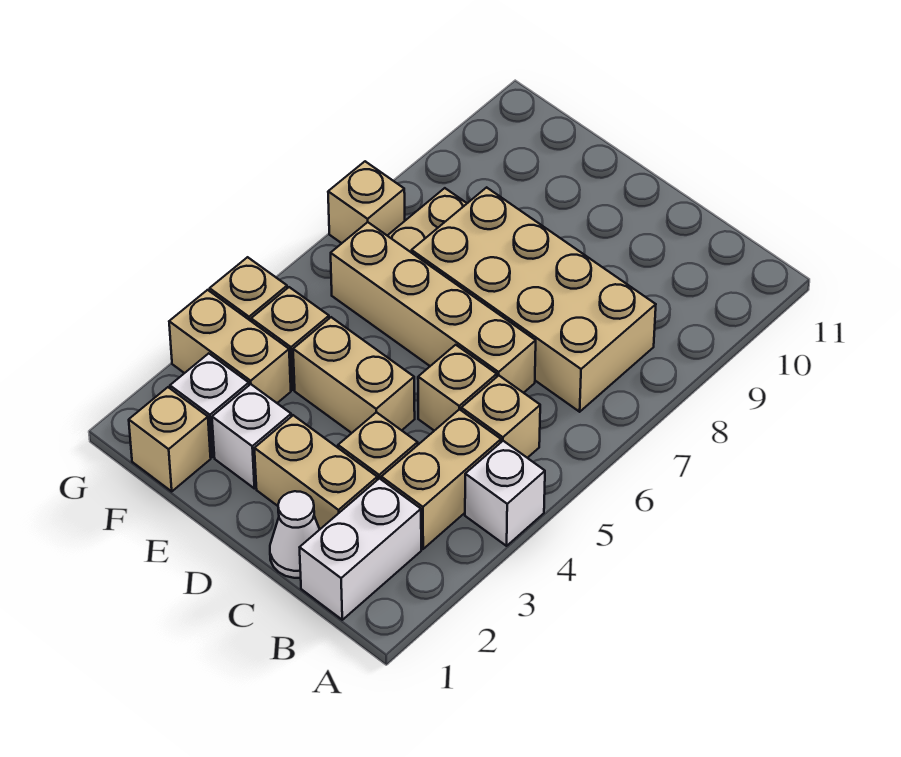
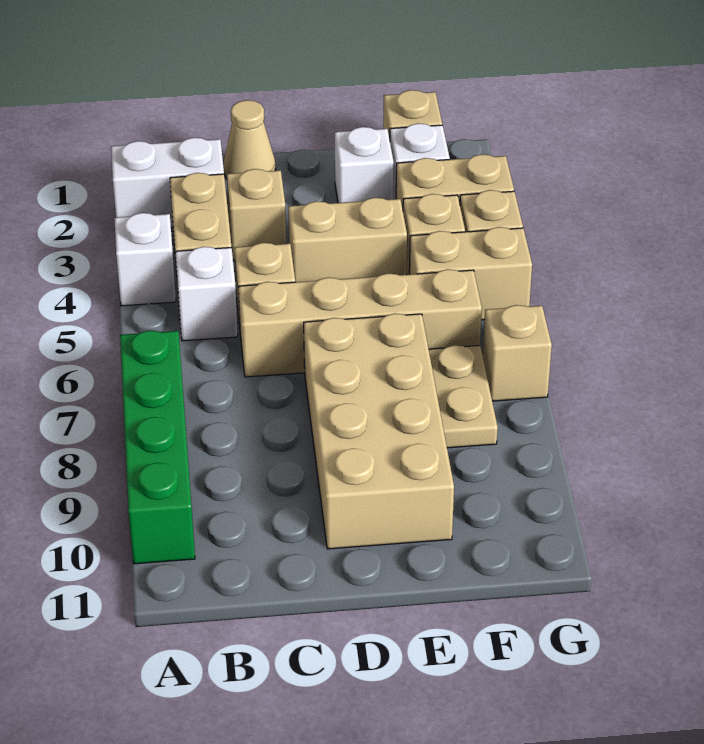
none -> green 1x4 brick [120,330,195,564]
white 1x2 brick [300,478,421,620] -> white 1x2 brick turned to [111,138,224,228]
tan 1x1 brick [461,376,540,458] -> white 1x1 brick [175,247,238,341]
tan 2x4 brick [412,187,656,412] -> tan 2x4 brick turned to [304,313,454,549]
white 1x1 cone [270,491,320,578] -> tan 1x1 cone [223,100,275,179]
tan 1x2 brick [254,415,377,529] -> tan 1x2 brick moved to [409,227,532,320]

